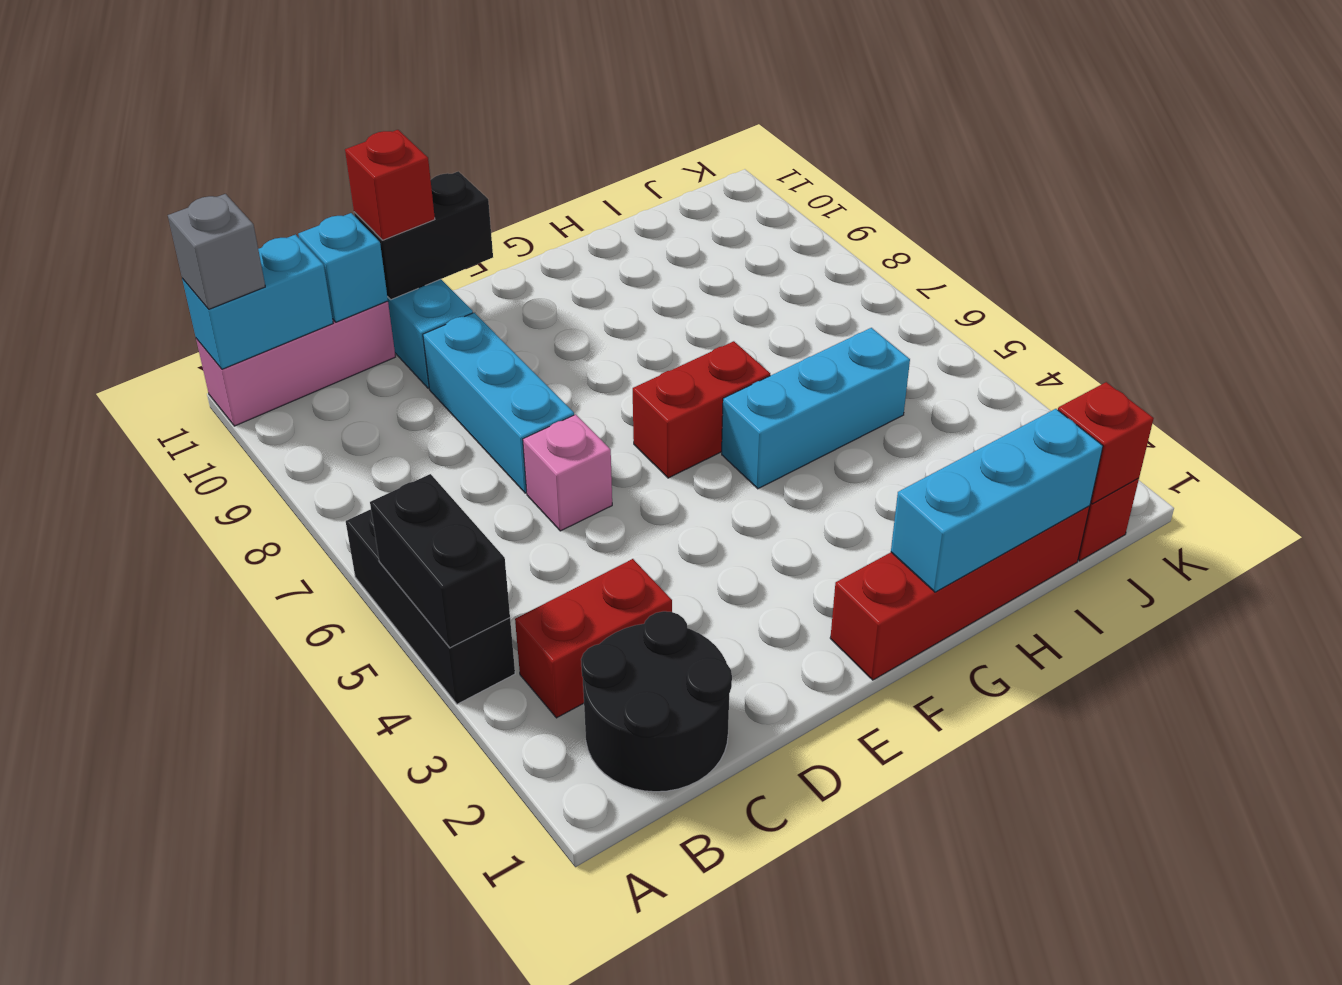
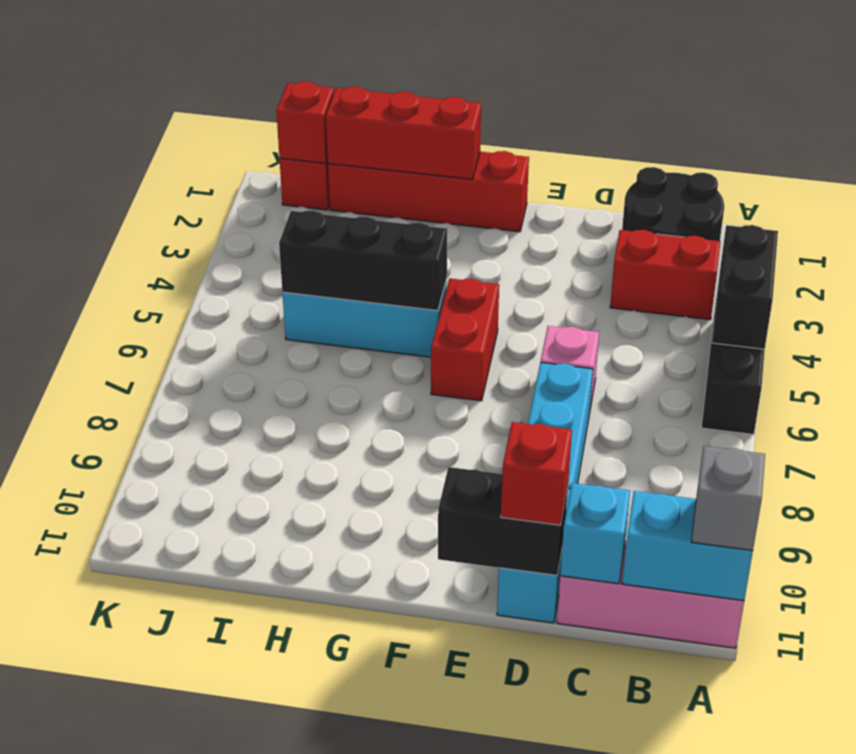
red 1x2 brick [633,341,770,478] -> red 1x2 brick turned to [431,278,499,401]
cyan 1x3 brick [891,409,1103,592] -> red 1x3 brick [326,87,481,179]
none -> black 1x3 brick [279,211,447,310]

